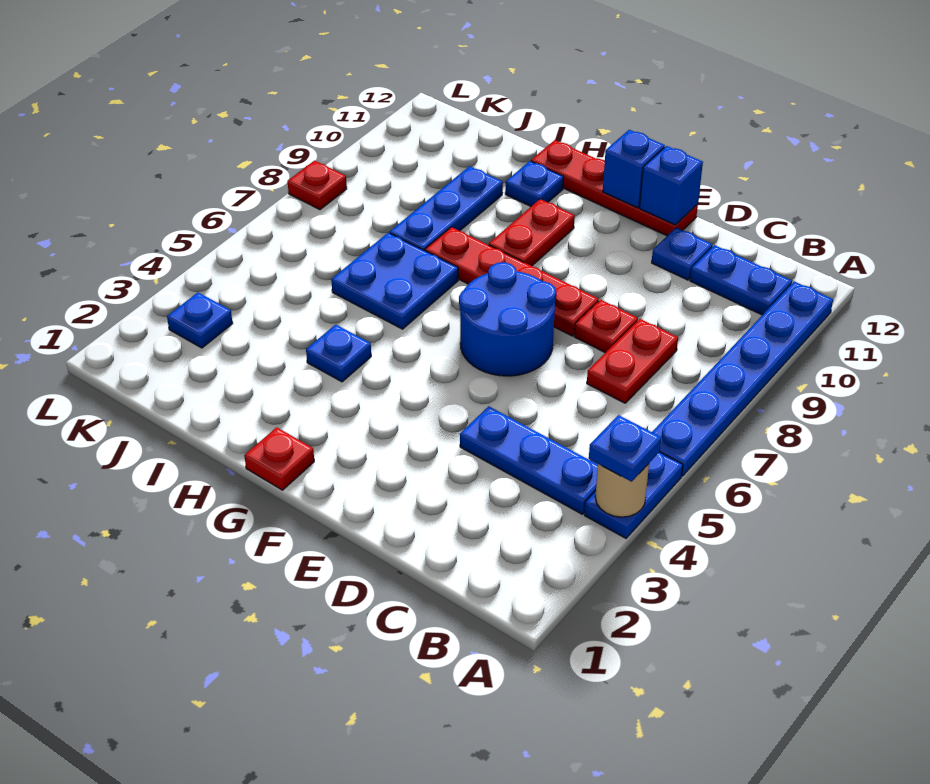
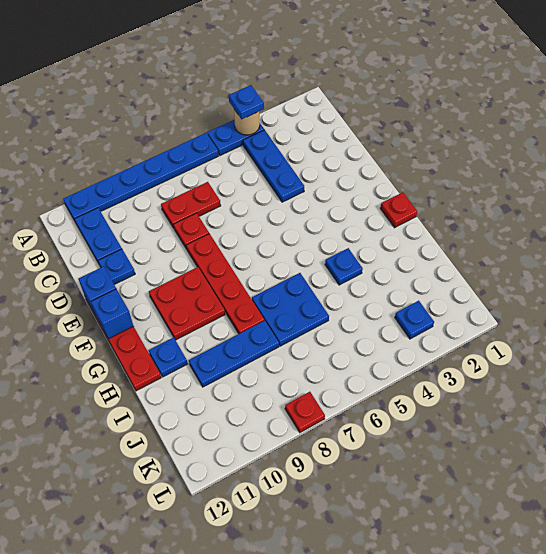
blue 2x2 round brick [459,262,556,376] -> none
red 1x2 plate [489,199,575,266] -> red 2x2 plate [149,267,225,340]

